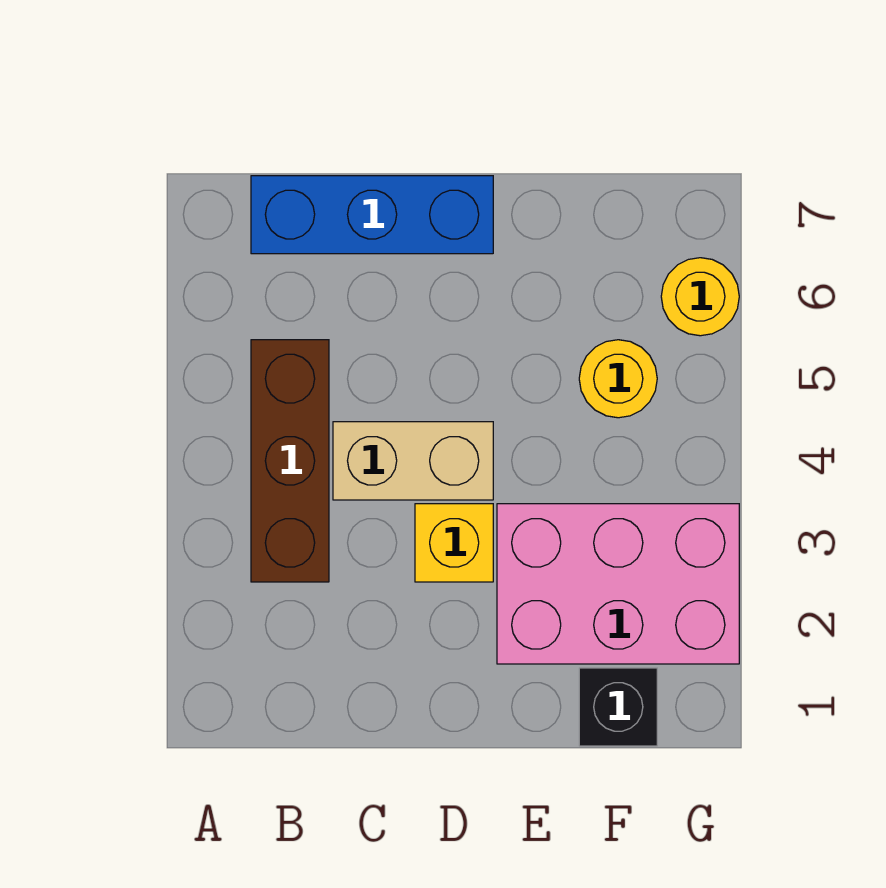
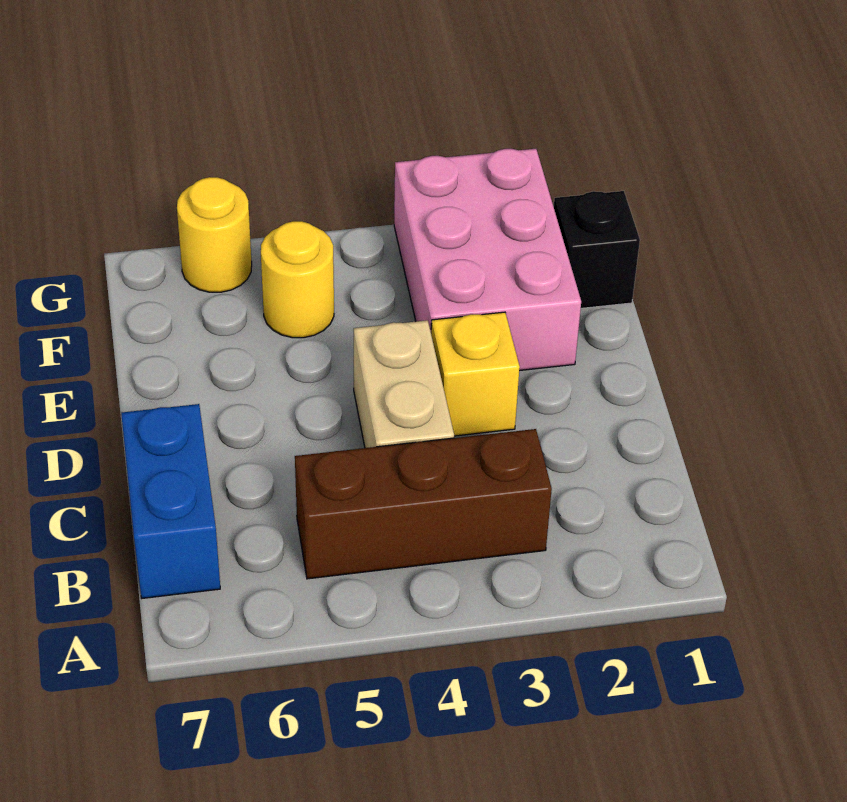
blue 1x3 brick [251,176,493,254] -> blue 1x2 brick [121,404,220,598]

